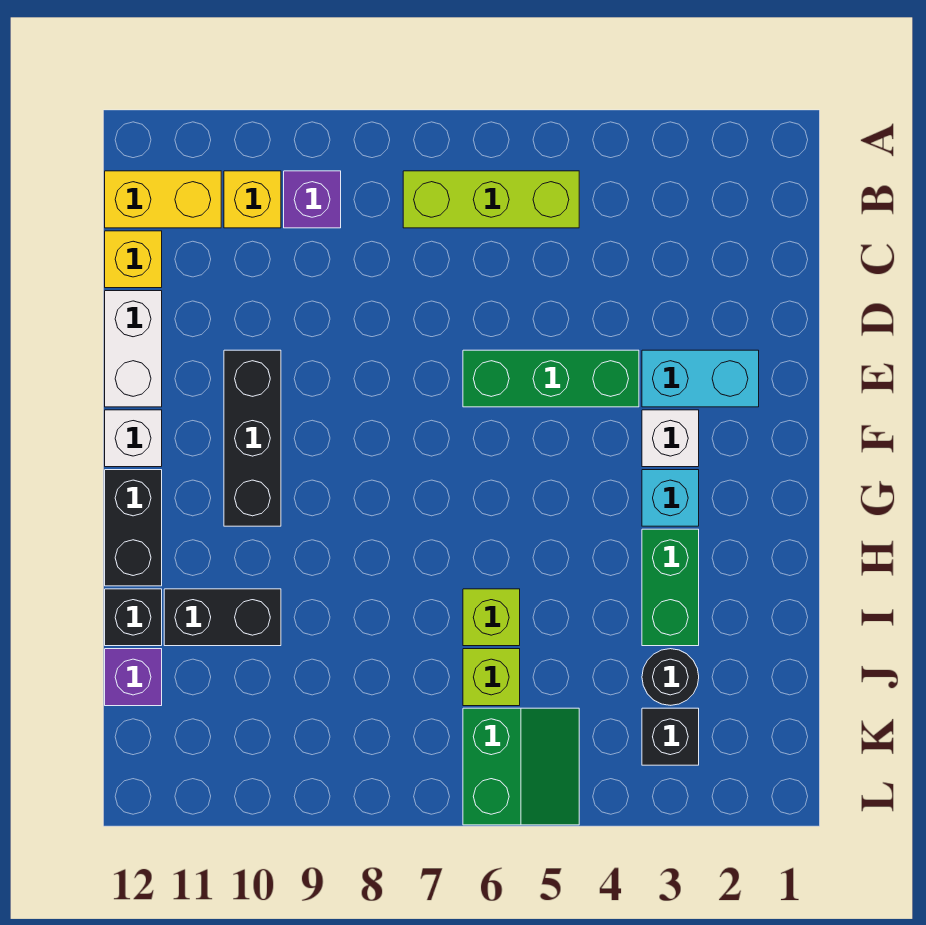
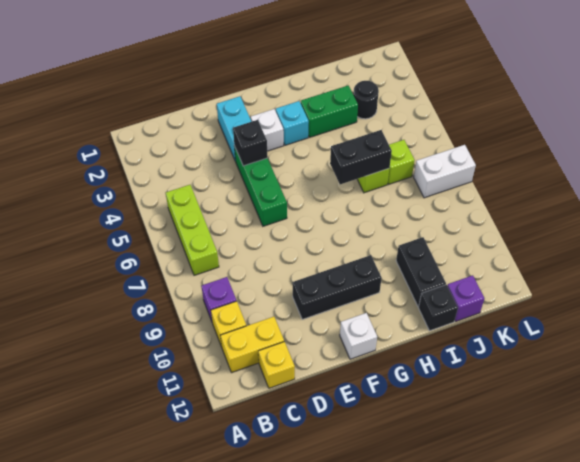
yellow 1x2 brick [105,171,221,228] -> yellow 1x2 brick turned to [220,317,284,373]
white 1x2 brick [105,291,162,407] -> white 1x2 brick moved to [414,145,476,198]
black 1x2 brick [105,470,162,586] -> black 1x2 brick moved to [330,130,392,184]
black 1x1 brick [642,708,699,765] -> black 1x1 brick moved to [233,120,268,166]
green 2x2 slope [463,708,579,825] -> none

